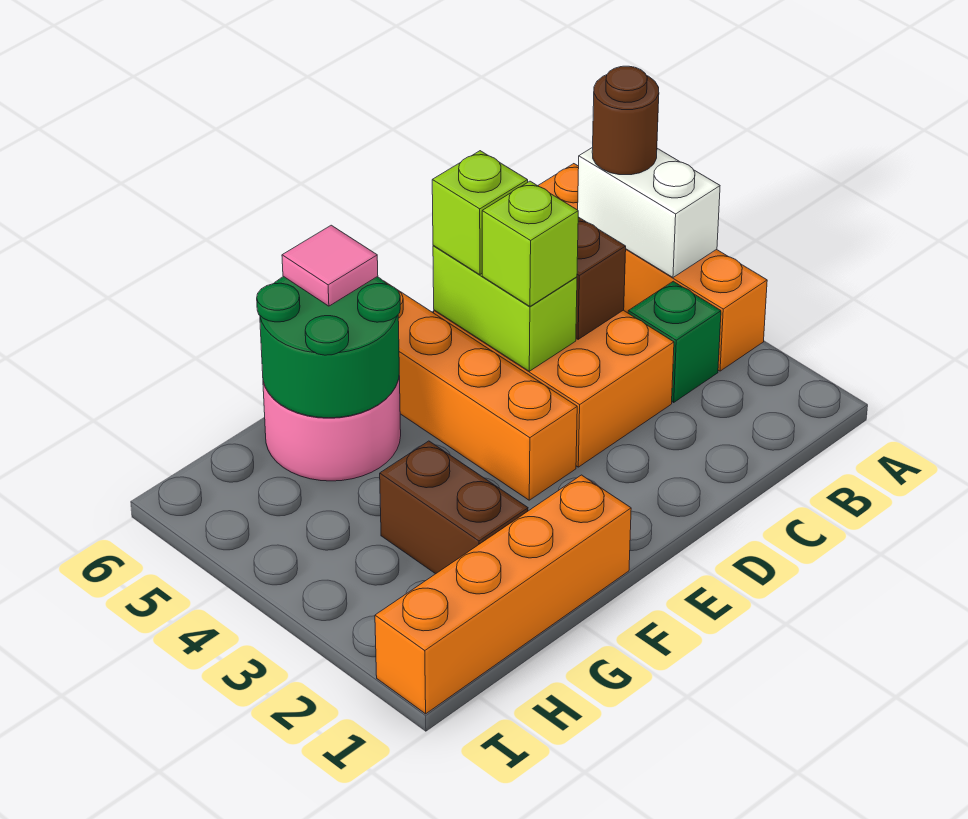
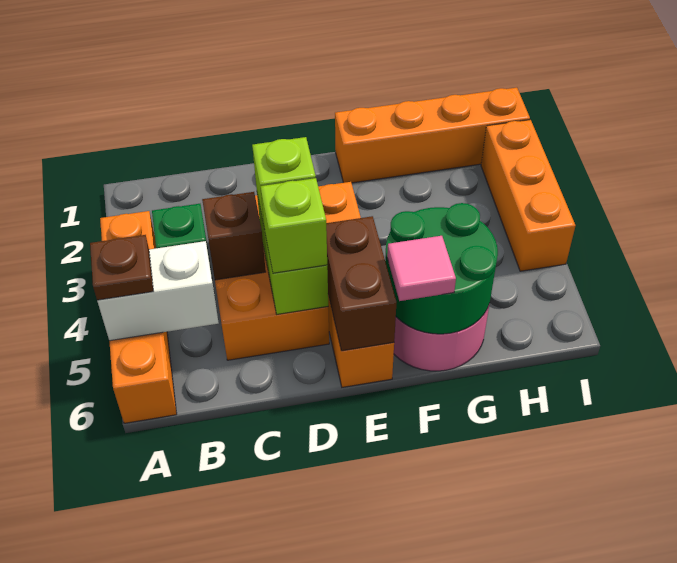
white 1x2 brick [578,147,720,277] -> white 1x2 brick turned to [97,241,219,341]
brown 1x1 round brick [592,66,659,175] -> brown 1x1 plate [90,235,153,300]
brown 1x2 brick [380,441,528,574] -> brown 1x2 brick moved to [326,216,397,351]
none -> orange 1x3 brick [481,120,576,271]

